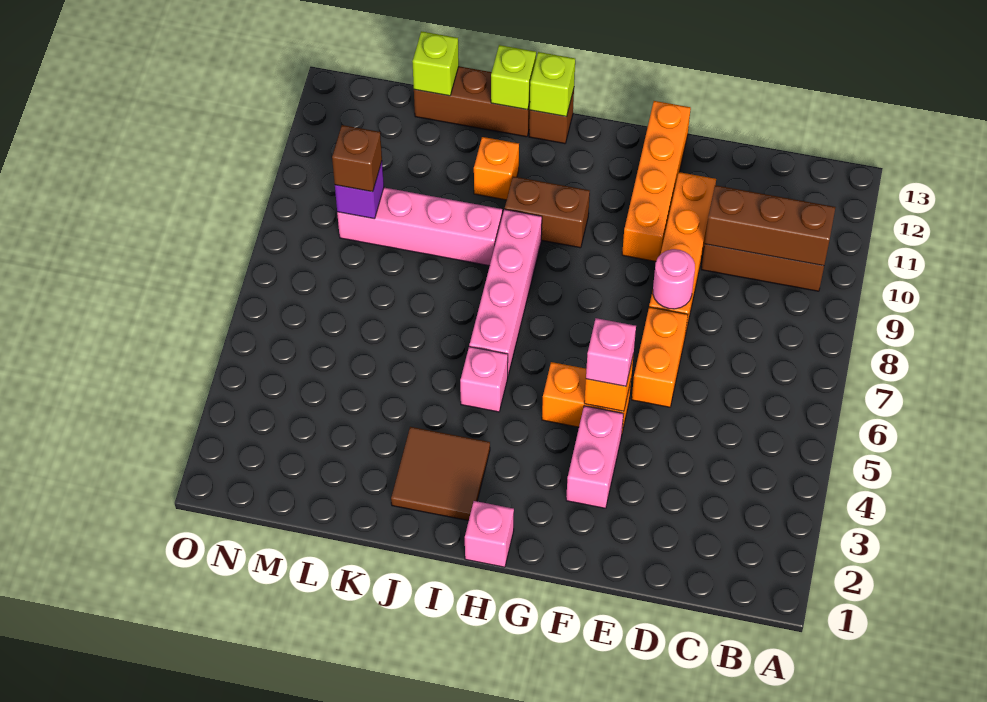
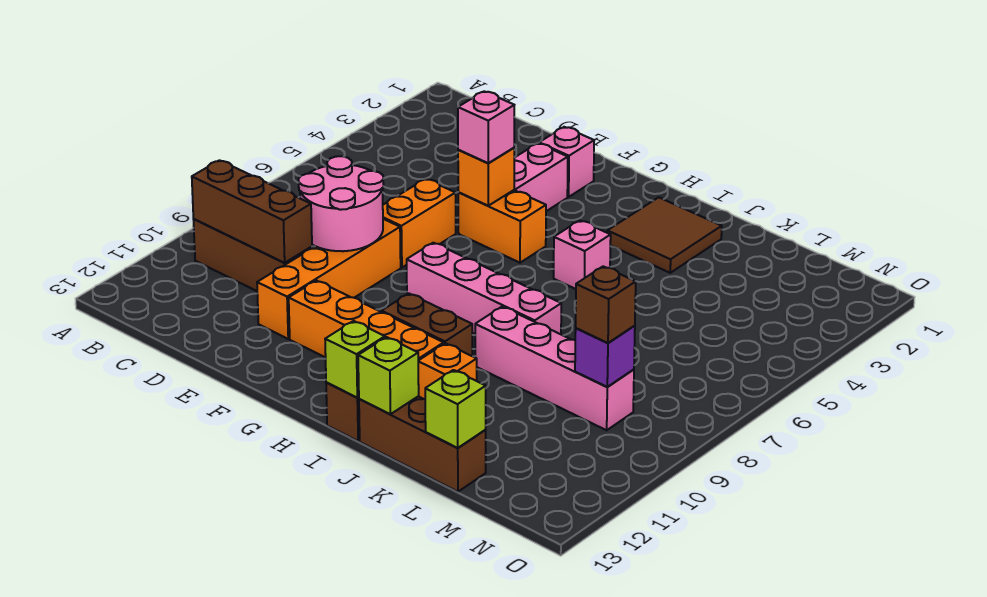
pink 1x1 round brick [653,249,695,309] -> pink 2x2 round brick [299,156,384,251]
orange 1x4 brick [622,101,691,261] -> orange 1x4 brick turned to [289,280,444,361]
pink 1x1 brick [465,501,514,567] -> pink 1x1 brick moved to [539,127,594,197]
pink 1x4 brick [469,209,542,375] -> pink 1x4 brick turned to [407,243,561,334]

